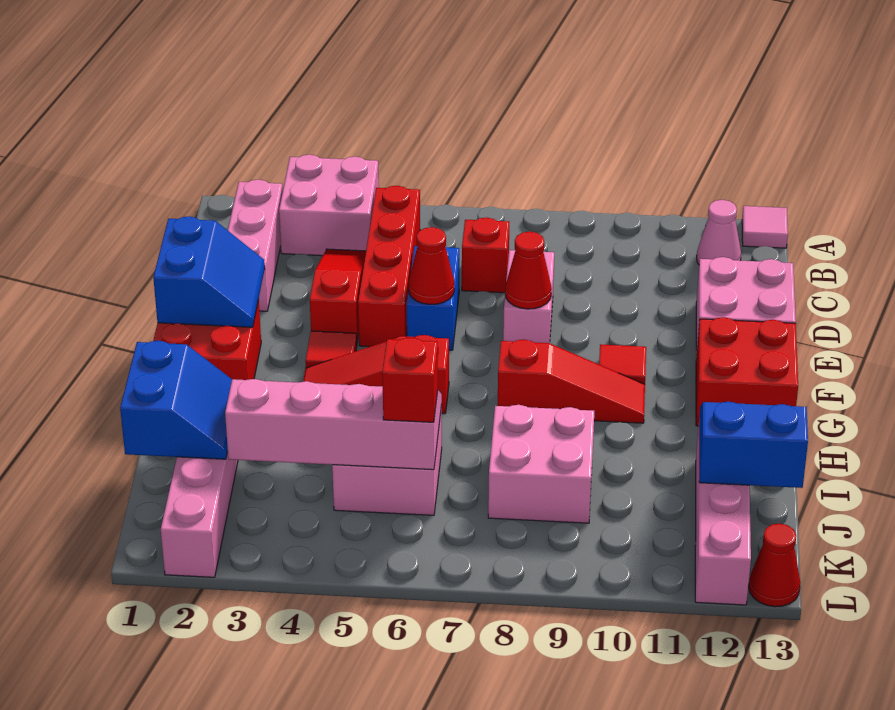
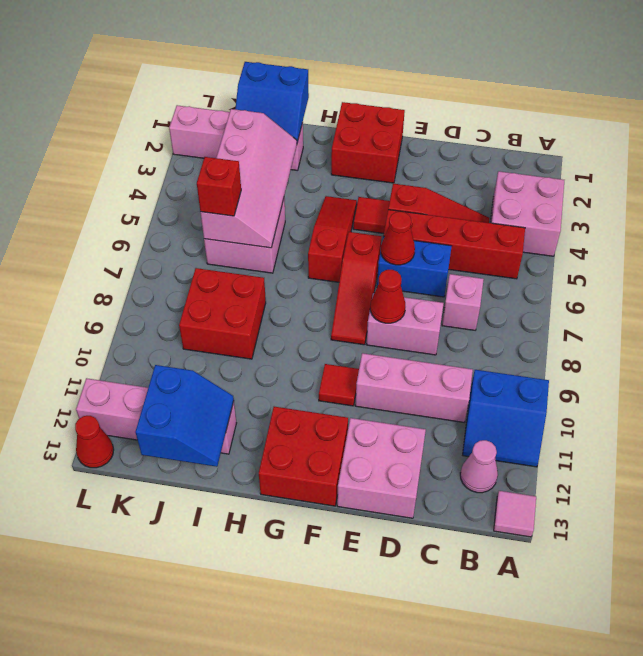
pink 1x3 brick [228,180,283,311] -> pink 1x3 brick moved to [355,353,473,422]
red 1x1 brick [462,218,509,293] -> pink 1x1 brick [442,274,484,330]
blue 2x2 slope [153,216,265,327] -> blue 2x2 slope moved to [463,370,549,467]
red 1x3 slope [498,340,645,423] -> red 1x3 slope moved to [331,232,382,345]
pink 2x2 brick [488,405,594,523] -> red 2x2 brick [179,268,266,359]

